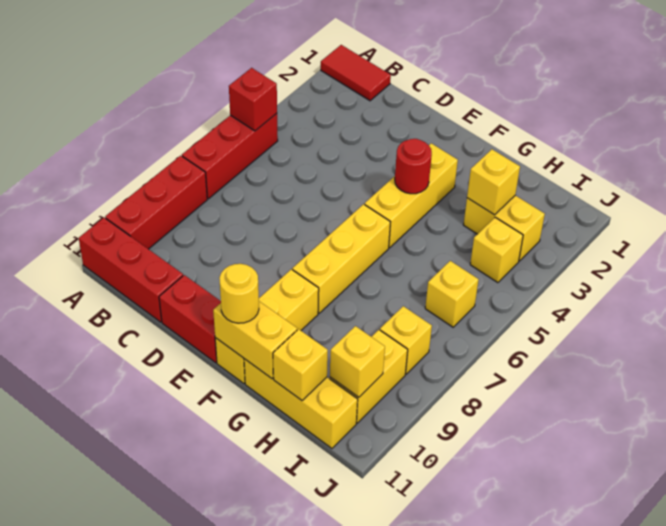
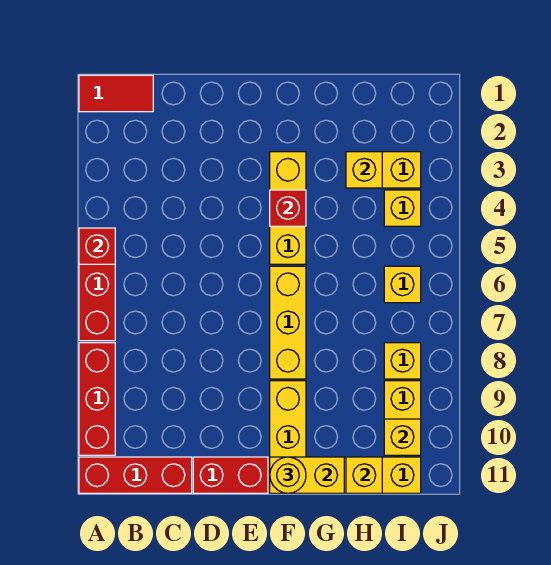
red 1x1 round brick [395,139,432,194] -> red 1x1 brick [270,190,306,226]

